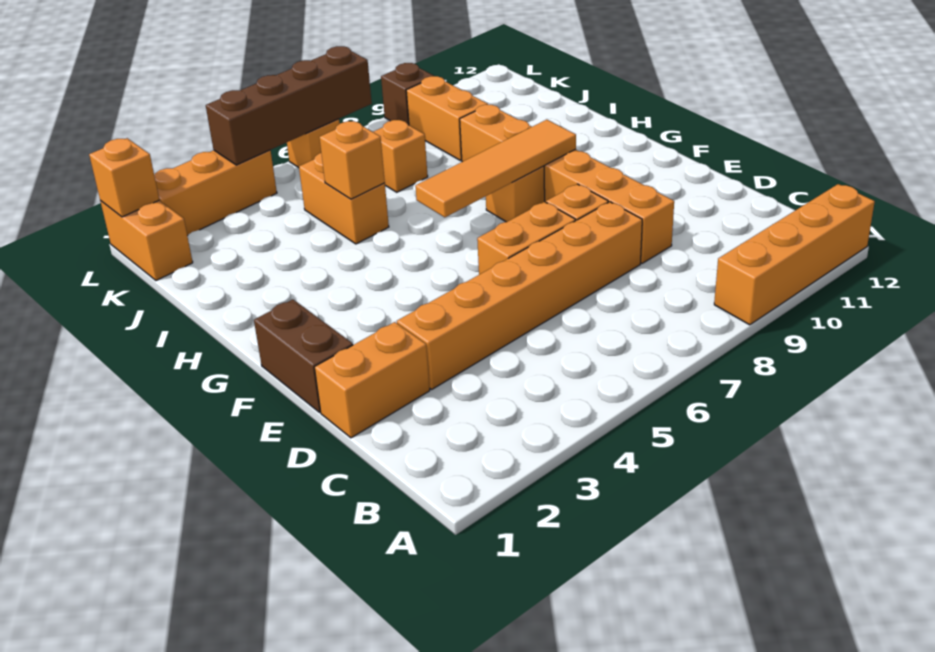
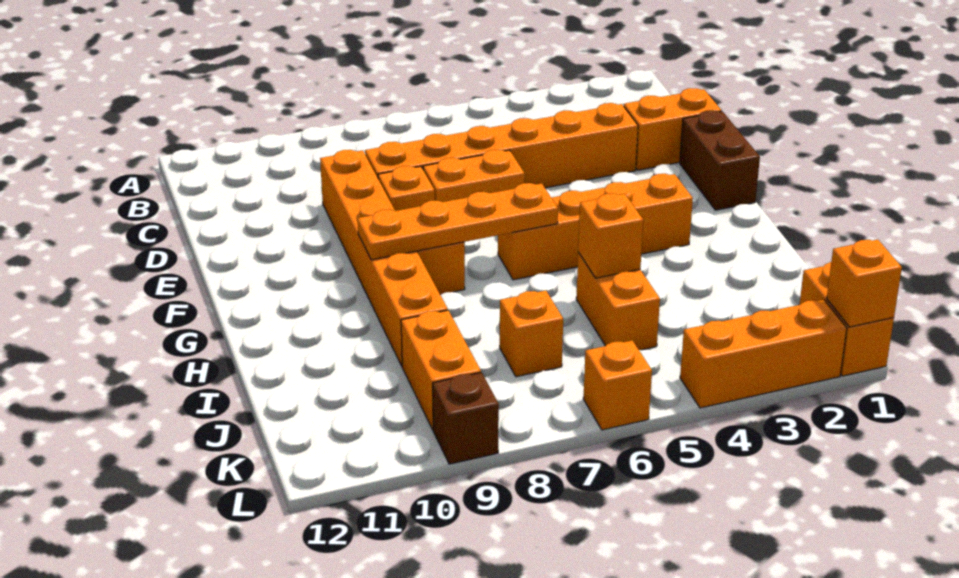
orange 1x4 brick [714,184,875,325] -> orange 1x4 brick moved to [498,174,693,280]
orange 1x4 tile [415,120,576,217] -> orange 1x4 plate [358,183,558,260]
brown 1x4 brick [206,46,372,165] -> none

